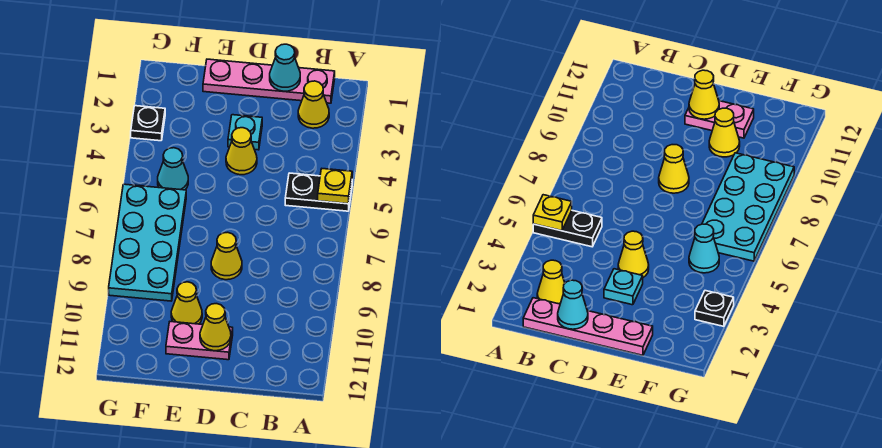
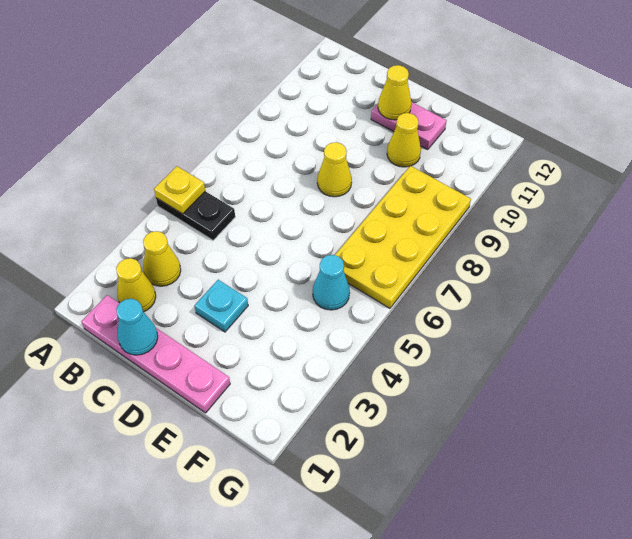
yellow 1x1 cone [226,128,257,175] -> yellow 1x1 cone moved to [143,231,181,286]
cyan 2x4 plate [109,184,186,301] -> yellow 2x4 plate [335,166,471,308]
black 1x1 plate [131,106,165,141] -> none

